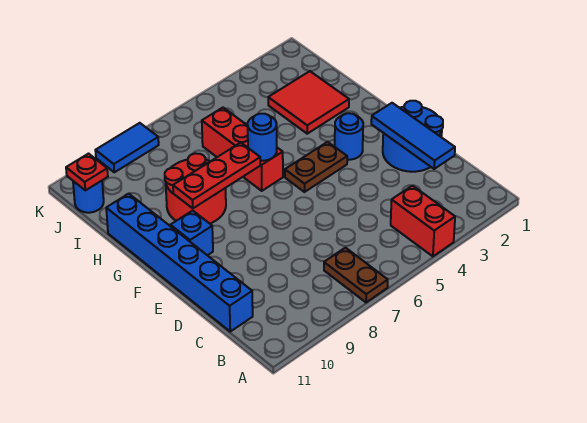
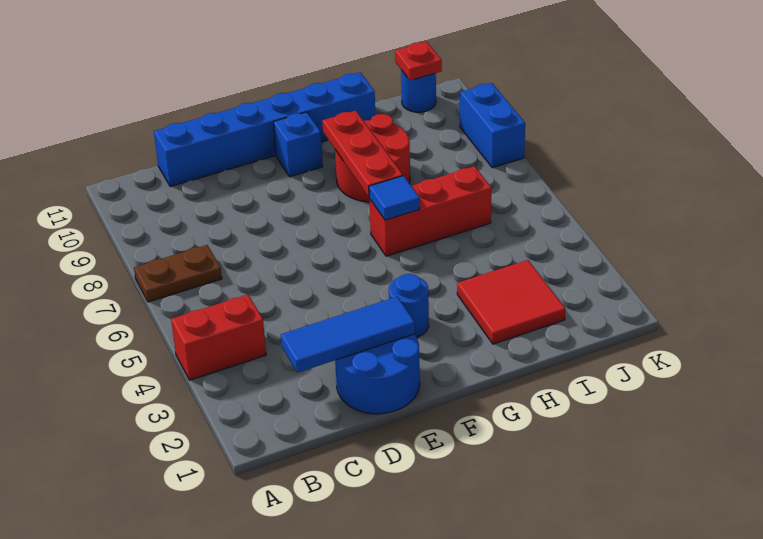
brown 1x2 plate [285,142,347,192] -> none
blue 1x1 round brick [248,114,277,161] -> blue 1x1 tile [369,176,420,220]
blue 1x2 tile [95,123,159,172] -> blue 1x2 brick [460,83,525,168]

